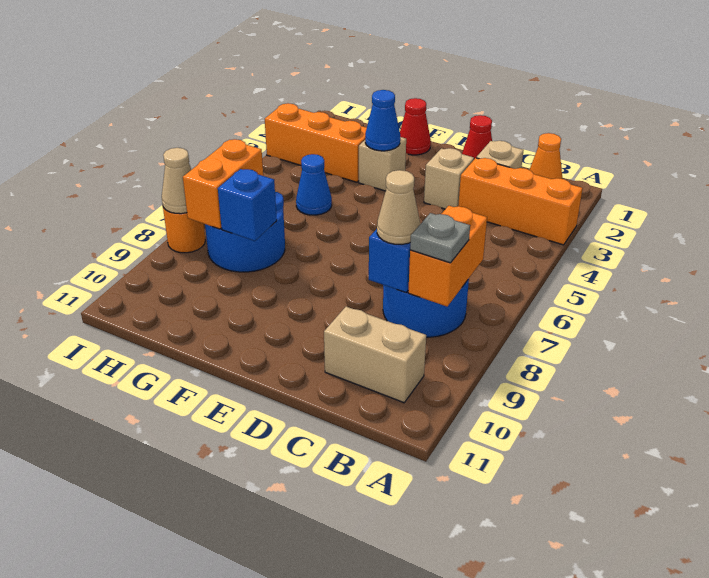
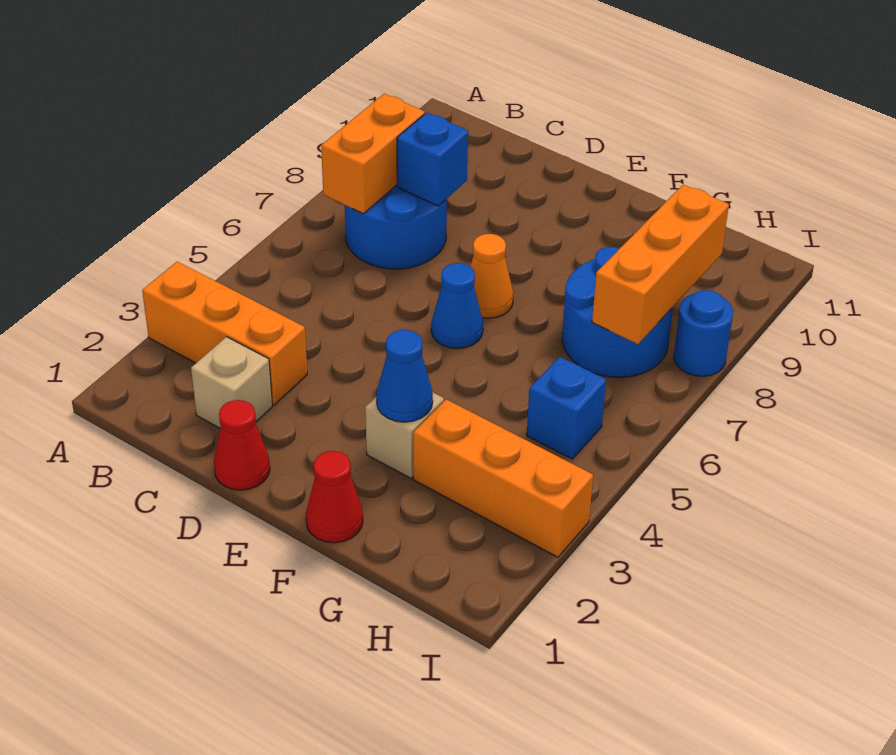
orange 1x1 cone [530,133,562,179] -> orange 1x1 cone moved to [470,234,513,318]
grey 1x1 plate [410,213,470,263] -> none
tan 1x2 brick [324,307,426,403] -> none
tan 1x1 cone [377,170,420,244] -> none
tan 1x1 brick [424,148,474,209] -> none
blue 1x1 cone [296,154,332,215] -> blue 1x1 cone moved to [431,263,483,349]
blue 1x1 brick [218,169,277,241] -> blue 1x1 brick moved to [527,357,606,459]
orange 1x2 brick [183,139,263,229] -> orange 1x3 brick [592,184,729,344]
orange 1x1 round brick [163,207,205,253] -> blue 1x1 round brick [674,290,733,376]
tan 1x1 cone [162,148,191,214] -> none

